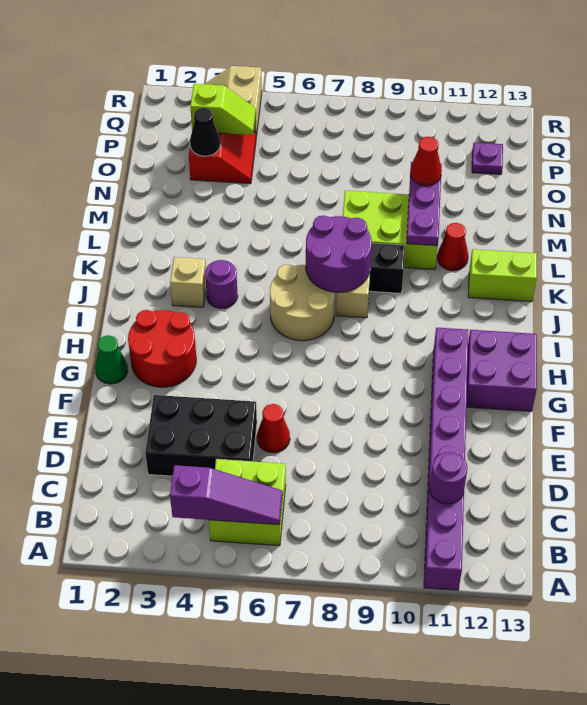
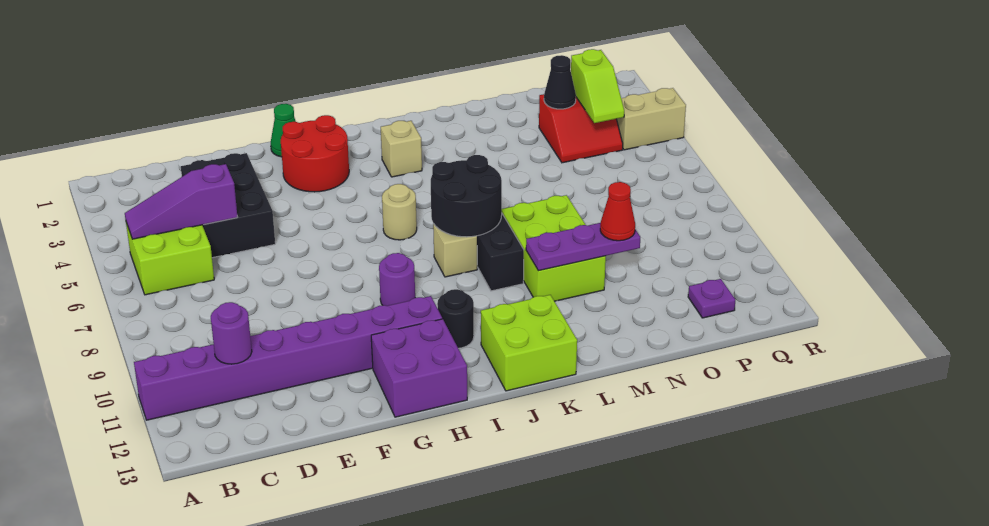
purple 1x3 slope [170,465,283,525] -> purple 1x3 slope turned to [125,164,237,239]
red 1x1 cone [257,404,290,453] -> none
tan 2x2 round brick [270,265,335,341] -> tan 1x1 round brick [382,184,417,240]
none -> black 1x1 round brick [437,289,474,348]
purple 1x1 round brick [205,260,238,309] -> purple 1x1 round brick moved to [379,253,415,306]
purple 2x2 round brick [306,215,372,292] -> black 2x2 round brick [431,155,502,237]
lime 1x2 brick [468,249,537,302] -> lime 2x2 brick [481,295,577,391]
red 1x1 cone [437,223,468,271] -> none

